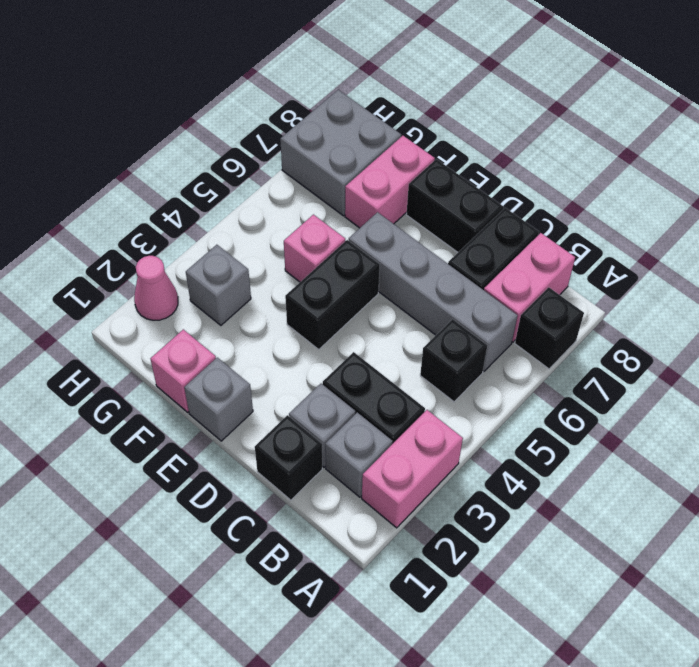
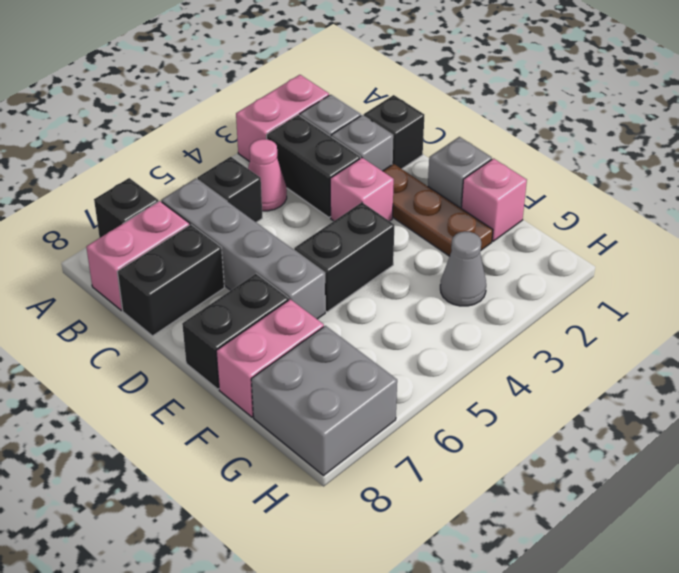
none -> brown 1x3 plate [383,164,493,256]
black 1x2 brick [406,159,503,252] -> black 1x2 brick turned to [182,274,289,389]
pink 1x1 brick [284,215,345,282] -> pink 1x1 brick moved to [330,158,394,221]
grey 1x1 brick [186,245,251,325] -> grey 1x1 cone [440,231,486,306]
pink 1x1 cone [134,256,178,320] -> pink 1x1 cone moved to [248,139,287,211]

